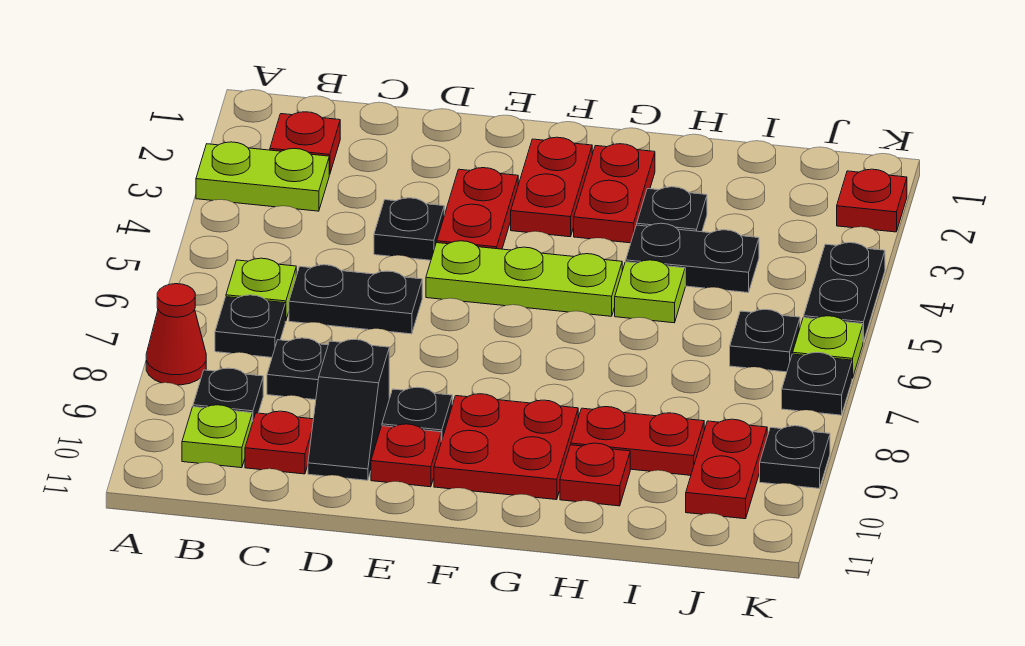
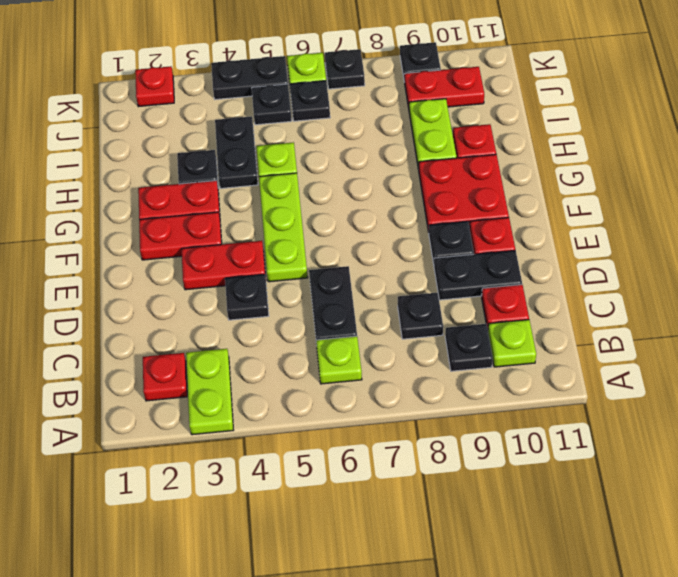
red 1x1 cone [146,284,206,385] -> none
black 1x1 plate [215,295,285,357] -> black 1x1 plate moved to [252,84,292,125]
black 1x2 slope [308,339,389,480] -> black 1x2 plate [434,250,522,300]
red 1x2 plate [571,407,704,475] -> lime 1x2 plate [409,99,456,170]

